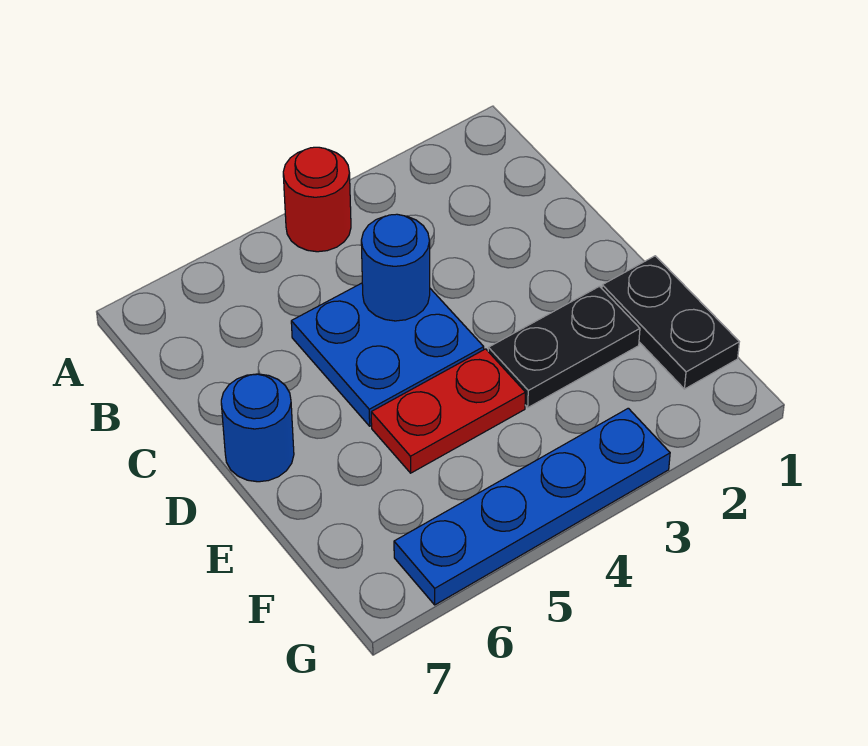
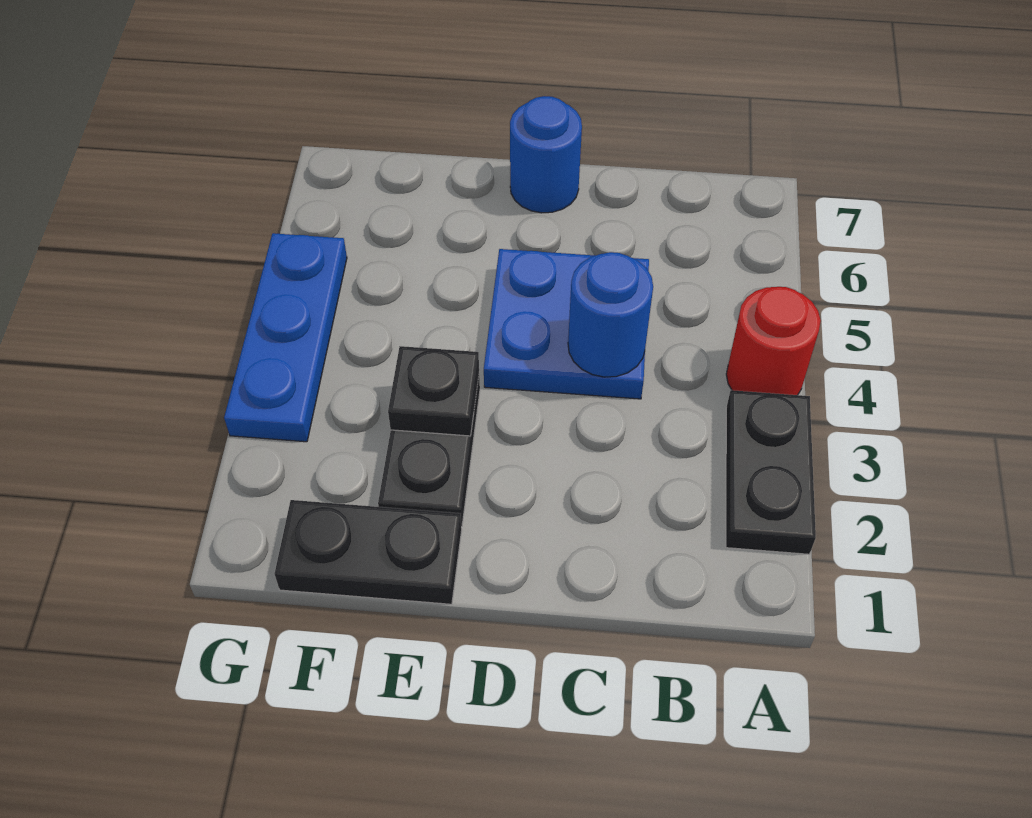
none -> black 1x2 plate [726,390,816,554]
none -> black 1x1 plate [388,346,479,436]
red 1x2 plate [371,349,526,473] -> none
blue 1x4 plate [394,408,670,605] -> blue 1x3 plate [224,233,347,442]

